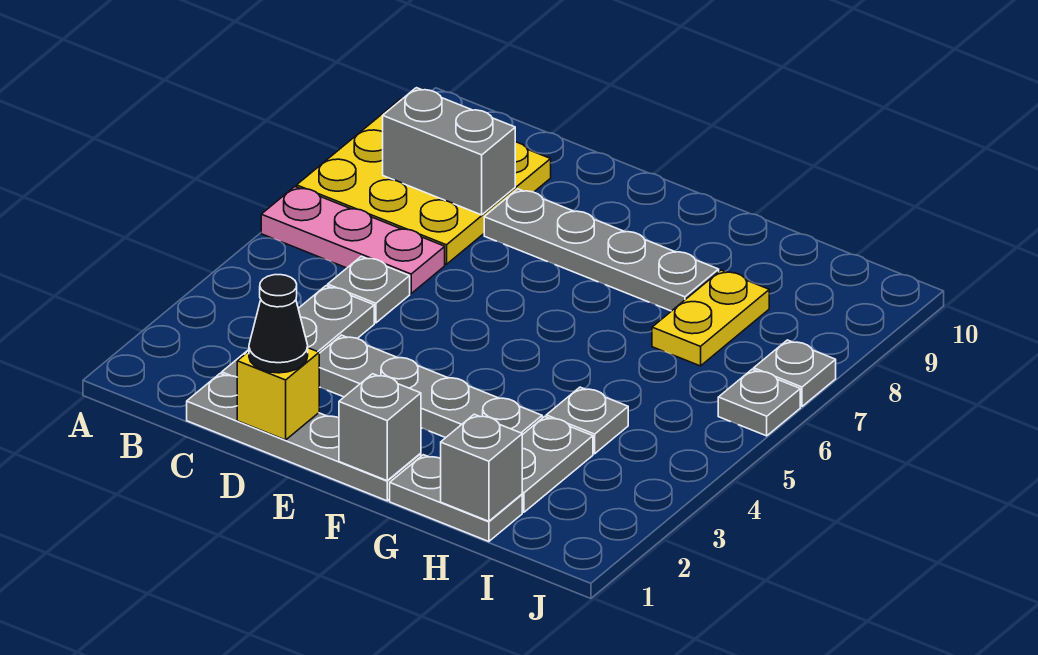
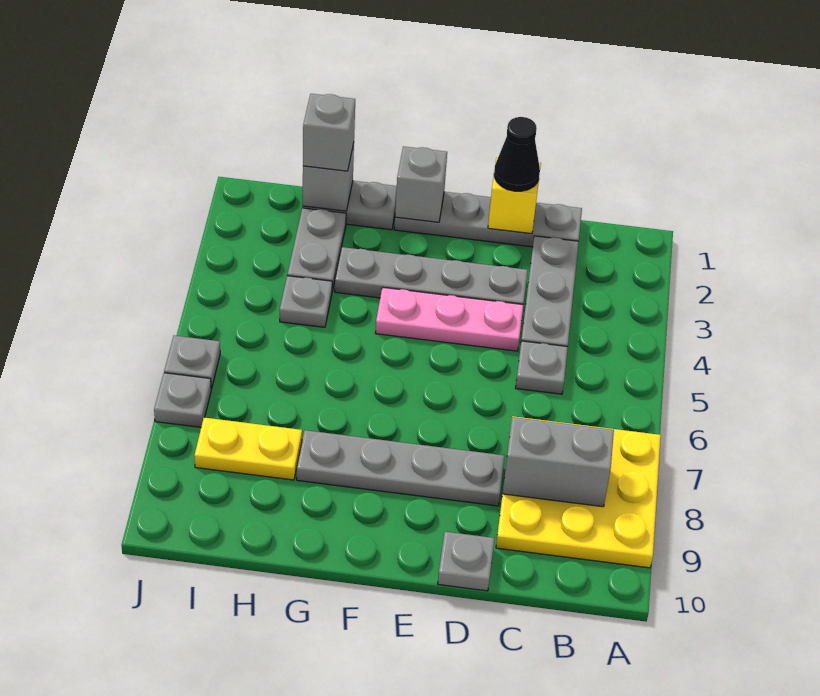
pink 1x3 plate [261,187,445,294] -> pink 1x3 plate moved to [376,287,523,351]
none -> grey 1x1 plate [438,532,495,591]
none -> grey 1x1 brick [303,94,355,171]
yellow 1x2 plate [652,270,769,366] -> yellow 1x2 plate turned to [194,418,302,480]

